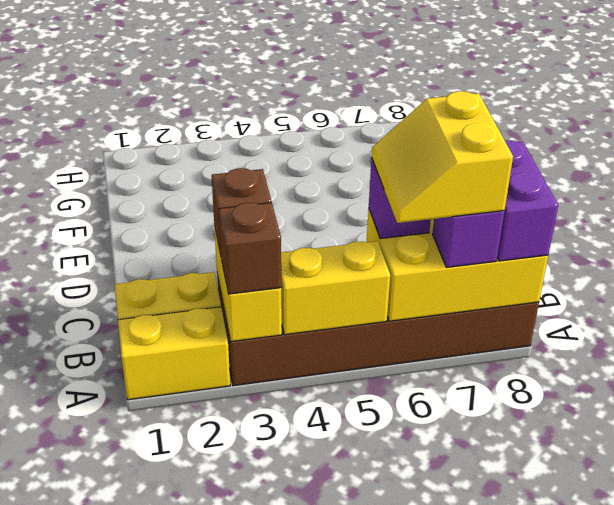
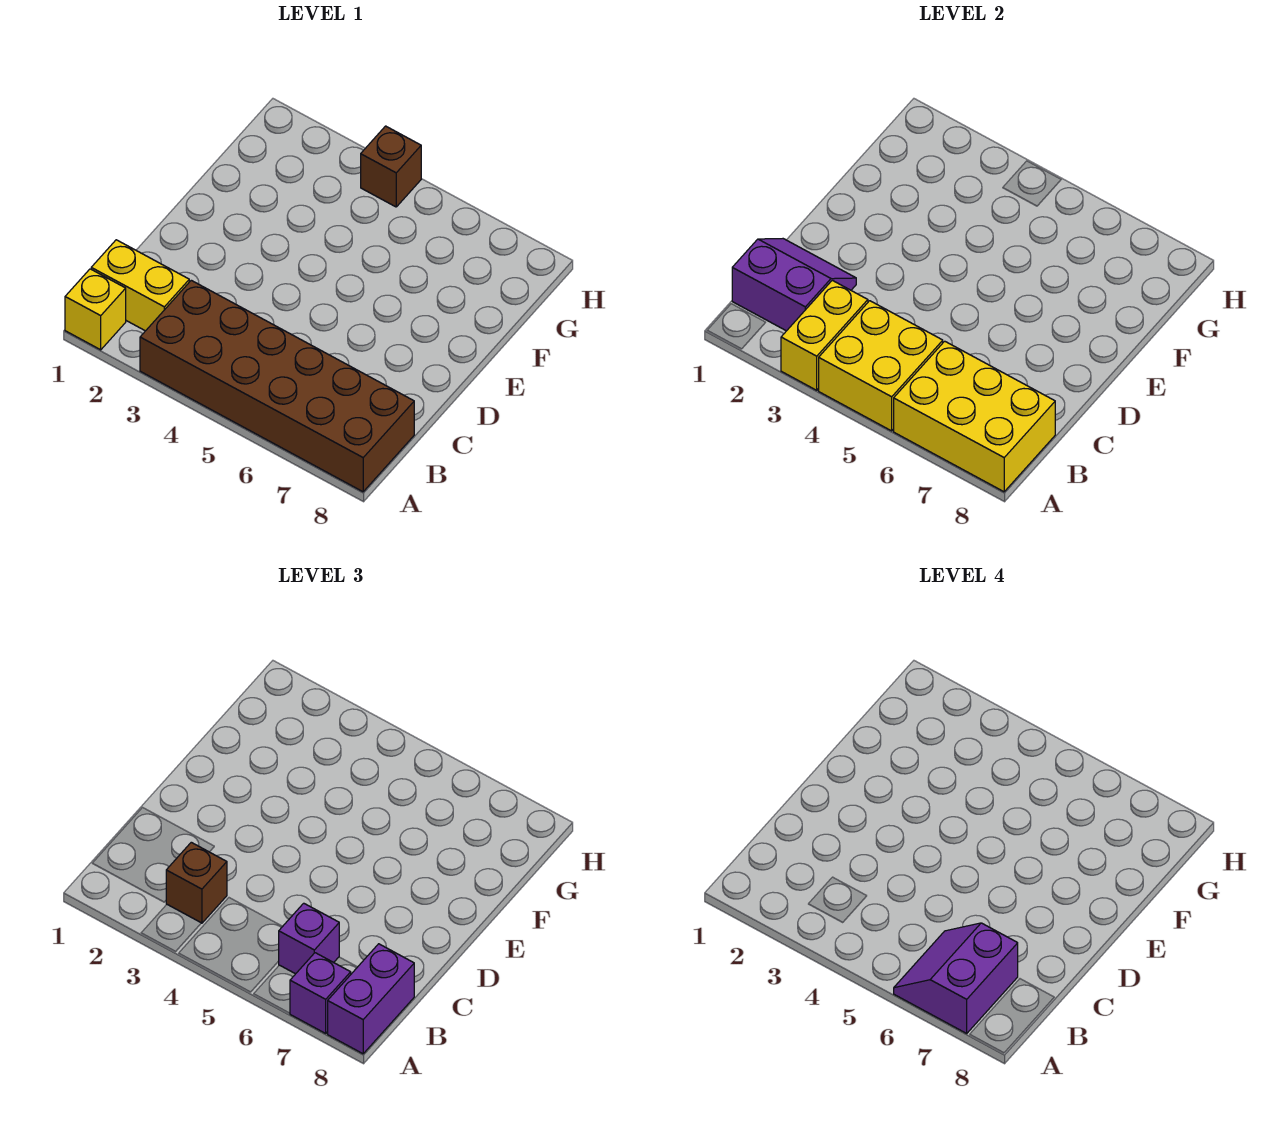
yellow 1x2 brick [118,307,230,400] -> yellow 1x1 brick [65,269,126,350]
brown 1x1 brick [219,202,281,294] -> brown 1x1 brick moved to [361,126,421,207]
yellow 1x2 brick [281,241,390,335] -> yellow 2x2 brick [819,301,943,431]
yellow 2x2 slope [372,91,513,223] -> purple 2x2 slope [894,923,1018,1033]
none -> purple 2x2 slope [732,239,856,331]

